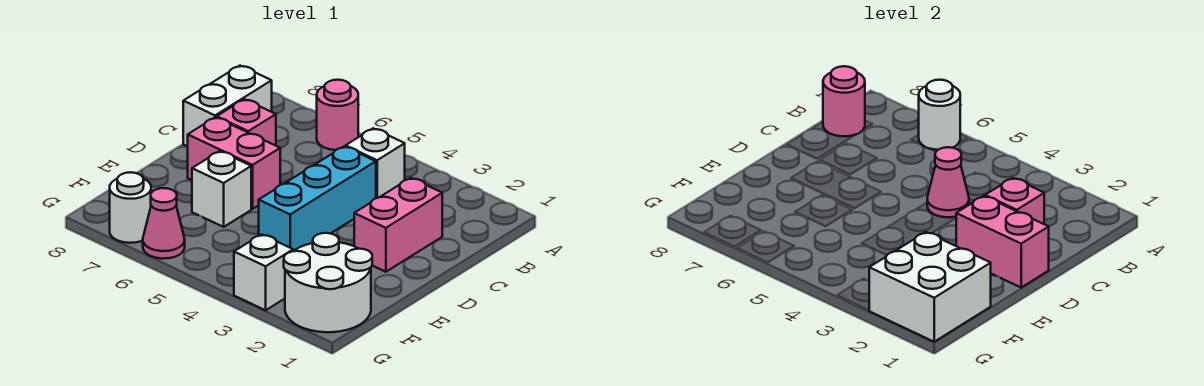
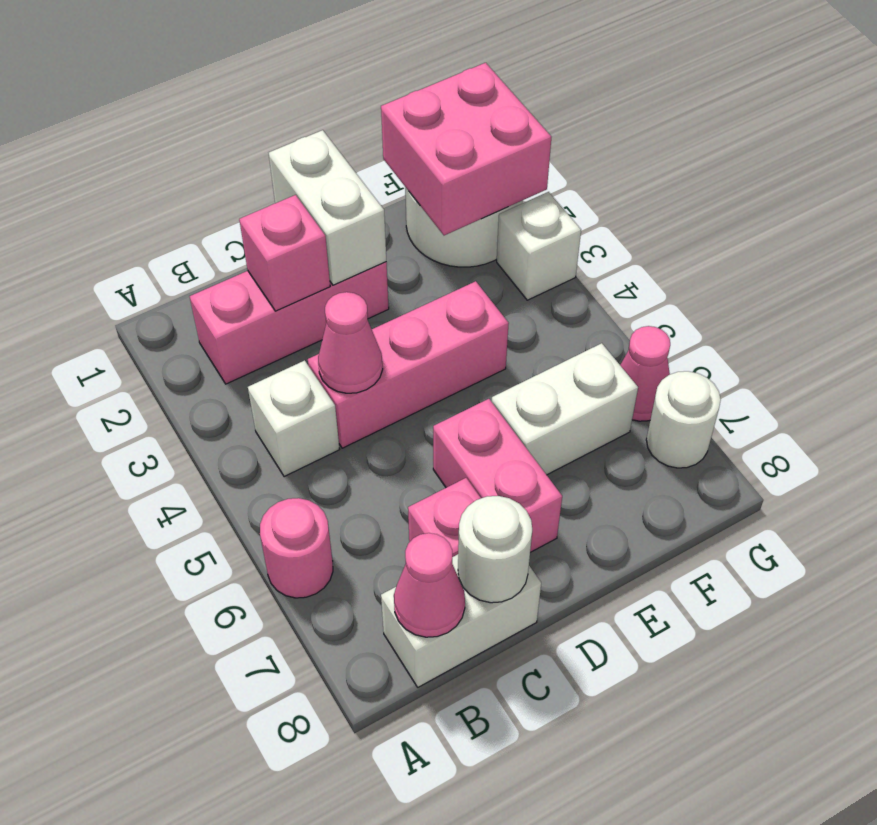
white 1x1 round brick [919,80,960,150] -> white 1x1 round brick moved to [458,496,532,603]
pink 1x1 round brick [823,66,865,136] -> pink 1x1 cone [394,533,465,637]
pink 1x2 brick [354,178,442,272] -> pink 1x3 brick [190,262,389,384]
cyan 1x3 brick [259,146,376,251] -> pink 1x3 brick [308,281,509,448]
pink 1x2 brick [956,196,1049,287] -> white 1x2 brick [269,130,386,285]
white 1x1 brick [192,151,251,227] -> white 1x2 brick [492,343,638,475]
white 2x2 brick [869,232,991,342] -> pink 2x2 brick [381,63,551,235]

